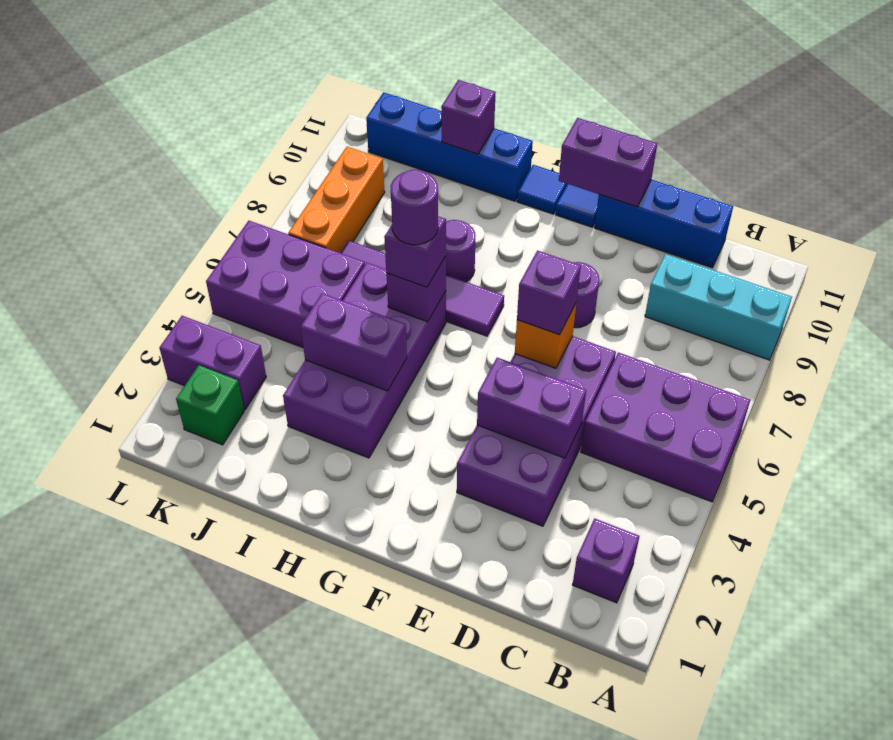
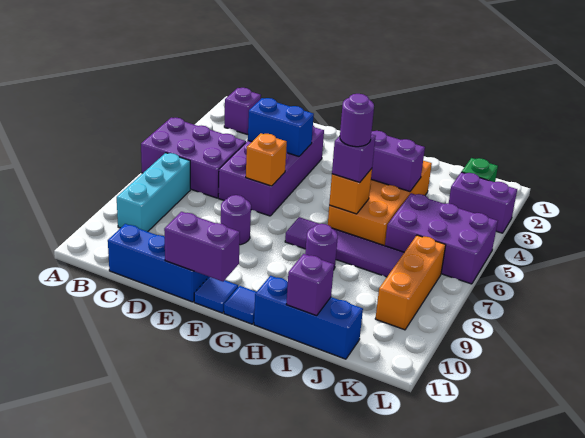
cyan 1x3 brick [645,254,792,360] -> cyan 1x3 brick turned to [117,153,190,232]
purple 1x2 brick [477,358,586,458] -> blue 1x2 brick [248,98,314,156]
purple 1x1 brick [517,251,581,335] -> none
purple 2x4 brick [283,263,446,458] -> orange 2x4 brick [328,161,432,246]
purple 1x1 brick [386,256,446,322] -> orange 1x1 brick [329,169,372,214]
blue 1x4 brick [366,92,533,201] -> blue 1x3 brick [254,276,363,359]

